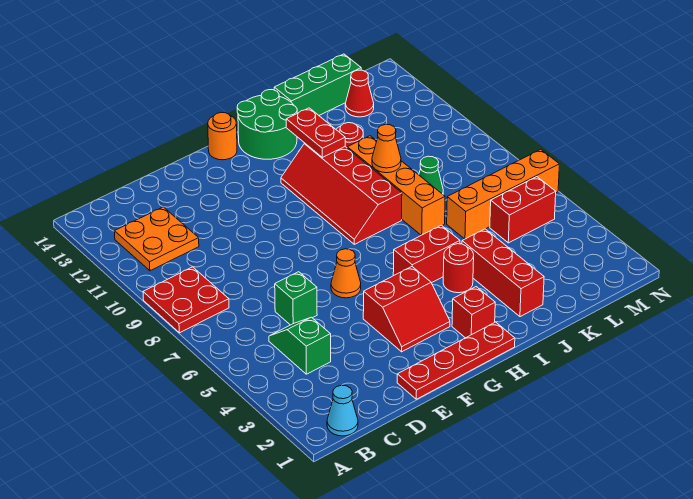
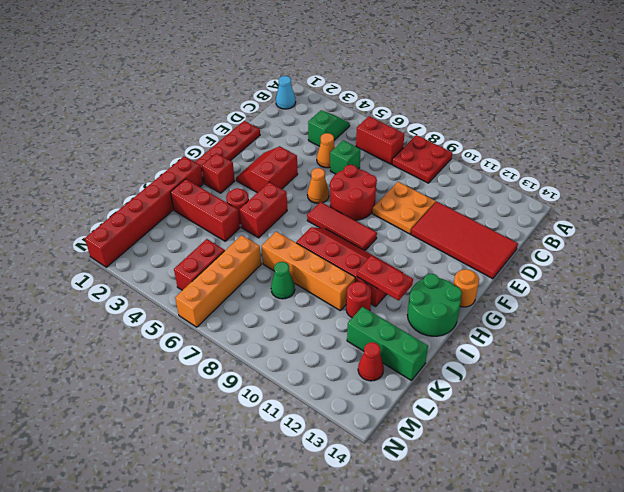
none -> red 1x2 brick [356,116,404,164]
orange 2x2 plate [114,207,199,271] -> orange 2x2 plate moved to [372,182,436,234]
green 1x2 slope [269,317,331,374] -> green 1x2 slope turned to [308,110,350,146]
none -> red 2x4 tile [411,202,518,279]
none -> red 2x2 round brick [330,165,377,220]
none -> red 1x3 tile [307,202,377,251]
none -> red 1x6 brick [85,156,203,267]
orange 1x1 cone [372,124,401,173] -> orange 1x1 cone moved to [317,133,335,168]
green 1x3 brick [274,54,361,115] -> green 1x3 brick turned to [347,307,428,381]

